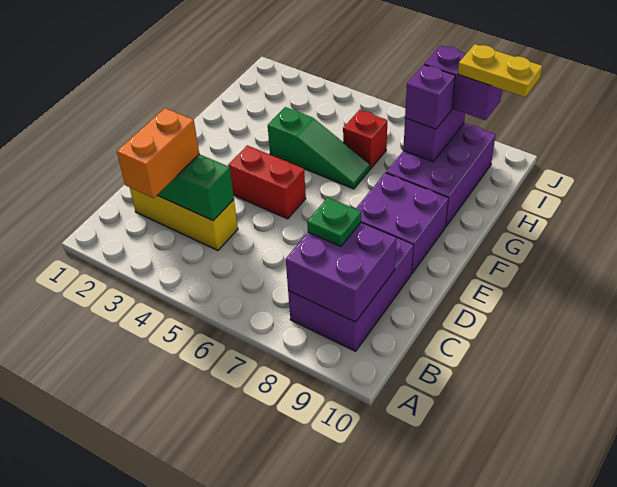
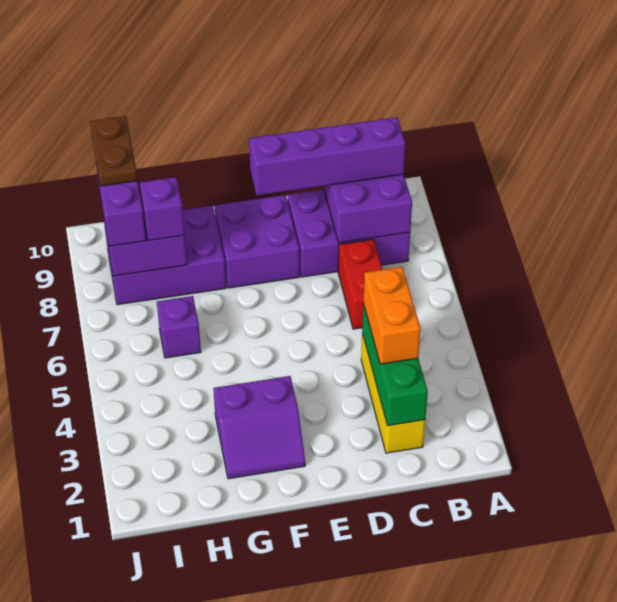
orange 1x2 brick [117,108,199,198] -> orange 1x2 brick turned to [363,267,421,364]
none -> purple 1x4 brick [249,117,406,195]
green 1x1 plate [307,198,361,247] -> none
red 1x2 brick [228,145,306,219] -> red 1x2 brick moved to [338,239,382,329]
none -> purple 2x2 slope [213,376,305,479]
green 1x3 slope [268,107,370,189] -> none
red 1x1 brick [343,110,387,169] -> purple 1x1 brick [157,296,201,358]
yellow 1x2 plate [458,44,542,97] -> brown 1x2 plate [90,116,137,186]

